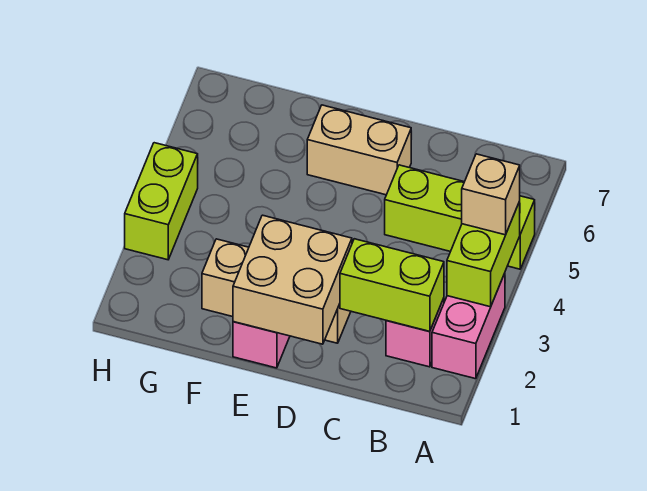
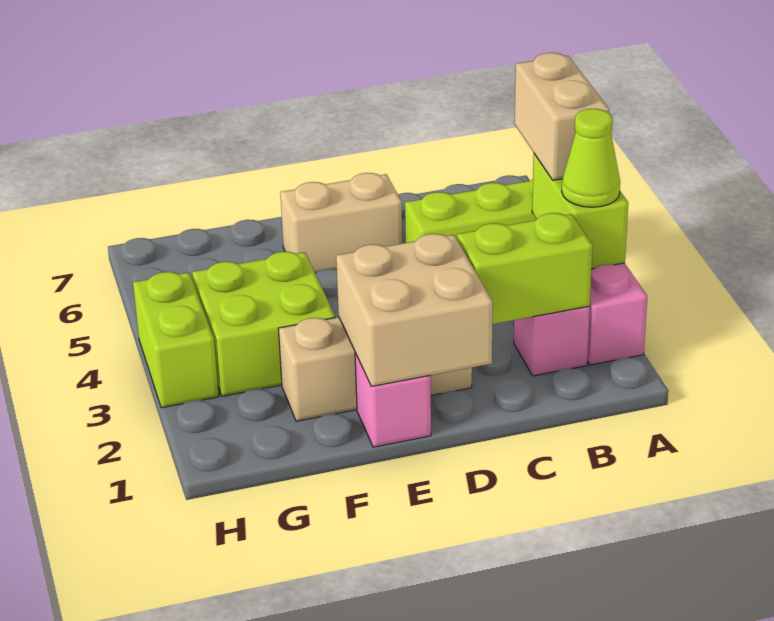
none -> lime 1x1 cone [562,109,620,207]
tan 1x1 brick [462,154,520,235] -> tan 1x2 brick [514,53,609,180]
none -> lime 2x2 brick [192,252,335,396]

